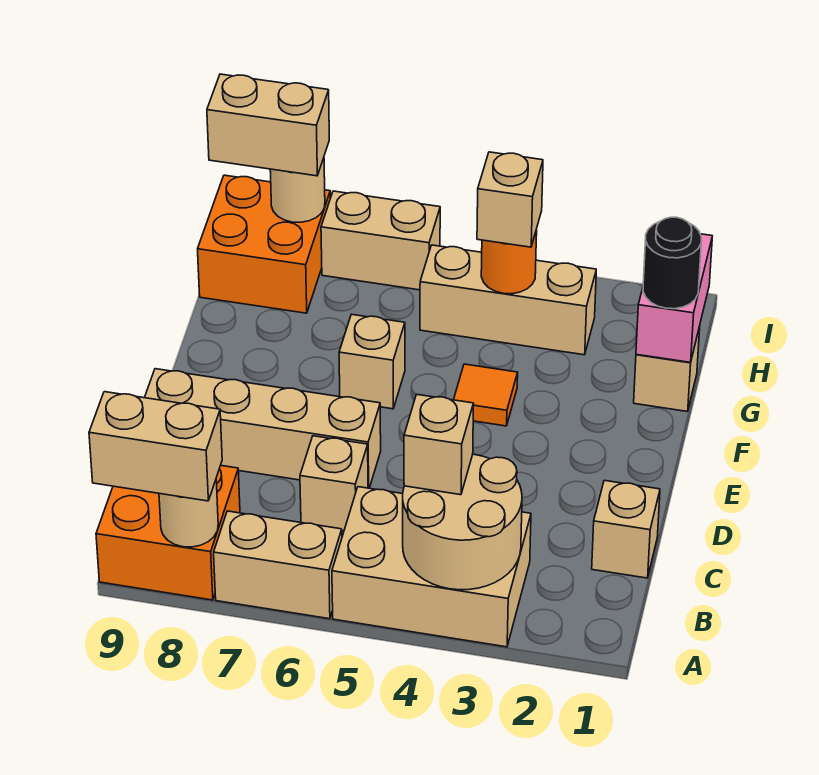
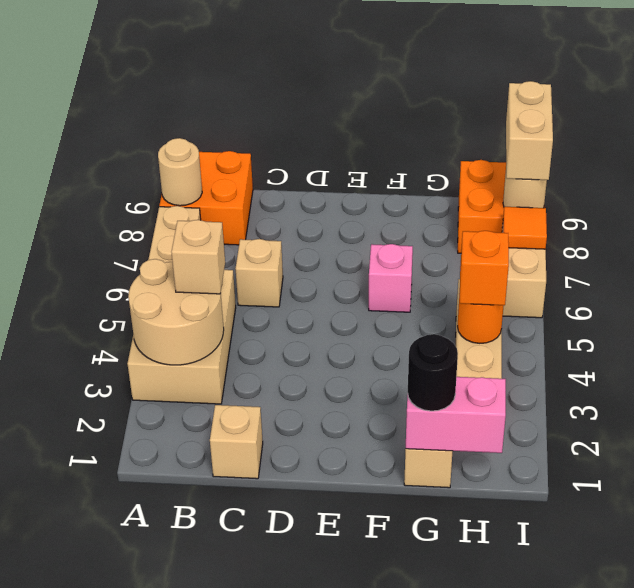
tan 1x2 brick [89,392,222,501] -> none
tan 1x4 brick [145,369,381,488] -> none
orange 1x1 tile [454,364,518,426] -> orange 1x1 tile moved to [503,207,547,249]
tan 1x1 brick [339,314,405,409] -> pink 1x1 brick [369,244,413,312]
tan 1x1 brick [477,152,543,247] -> orange 1x1 brick [460,231,509,305]

